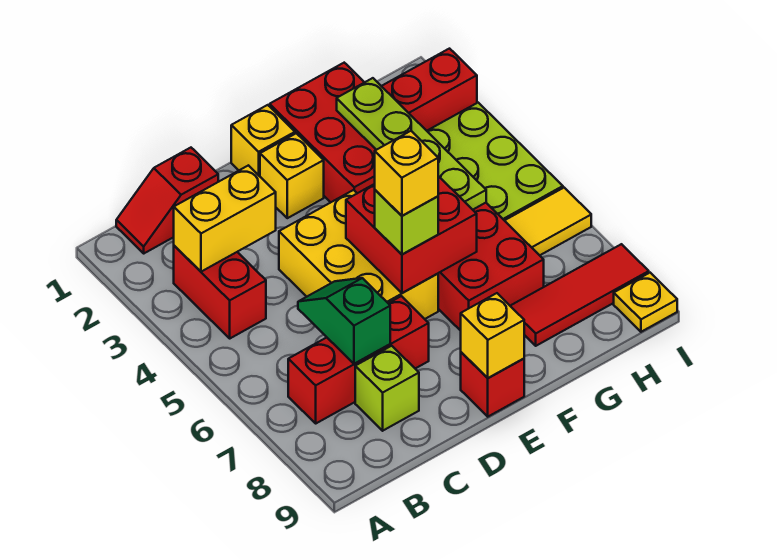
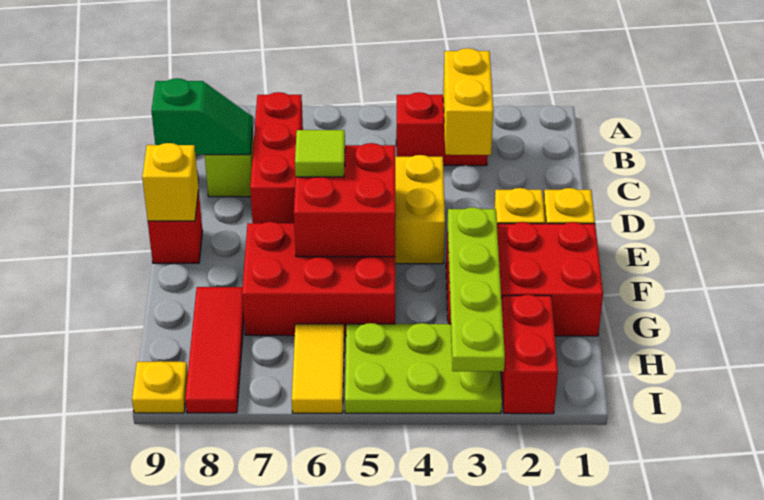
red 1x2 slope [116,148,218,253] -> none
green 1x2 slope [298,278,390,364] -> green 1x2 slope moved to [152,78,253,155]
lime 1x1 brick [375,190,438,254] -> lime 1x1 tile [295,130,345,177]
yellow 1x1 brick [375,131,438,216] -> none
lime 1x4 plate [337,78,486,210] -> lime 1x4 plate turned to [448,207,505,371]

